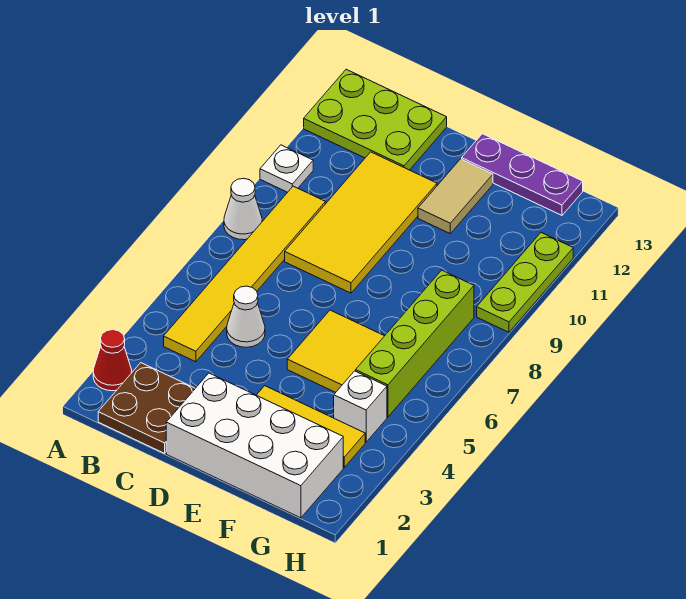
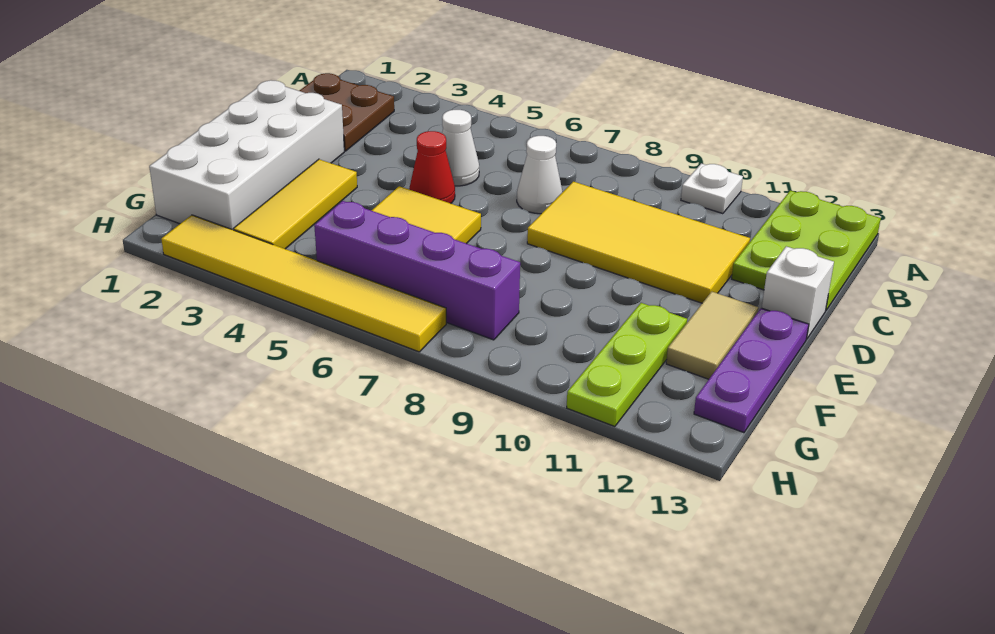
red 1x1 cone [93,330,132,391] -> red 1x1 cone moved to [409,131,455,203]
white 1x1 cone [224,178,262,240] -> white 1x1 cone moved to [517,136,563,214]
yellow 1x6 tile [164,186,325,362] -> yellow 1x6 tile moved to [161,215,446,352]
tan 1x2 tile [418,159,493,233] -> tan 1x2 tile turned to [666,292,758,379]
white 1x1 brick [334,371,387,442] -> white 1x1 brick moved to [762,246,834,339]
lime 1x4 brick [356,270,474,417] -> purple 1x4 brick [314,201,520,340]
lime 1x3 plate [477,233,573,332] -> lime 1x3 plate turned to [567,303,687,427]

